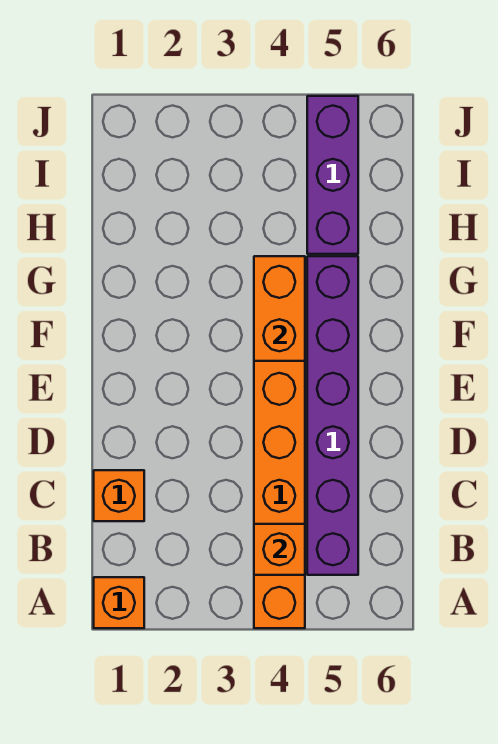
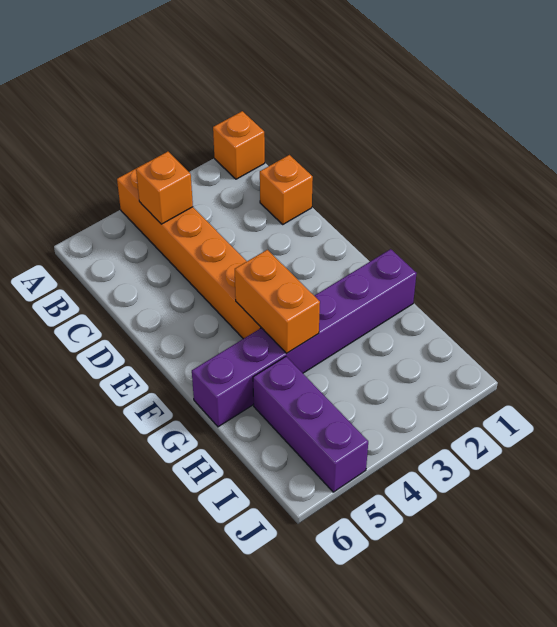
purple 1x6 brick [307,256,358,575] -> purple 1x6 brick turned to [192,249,417,427]

